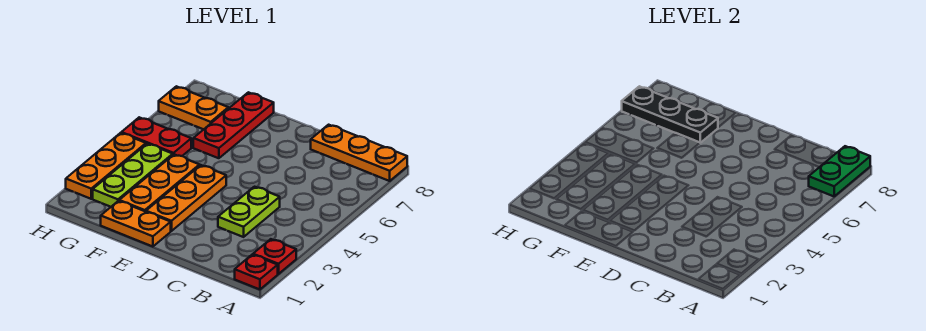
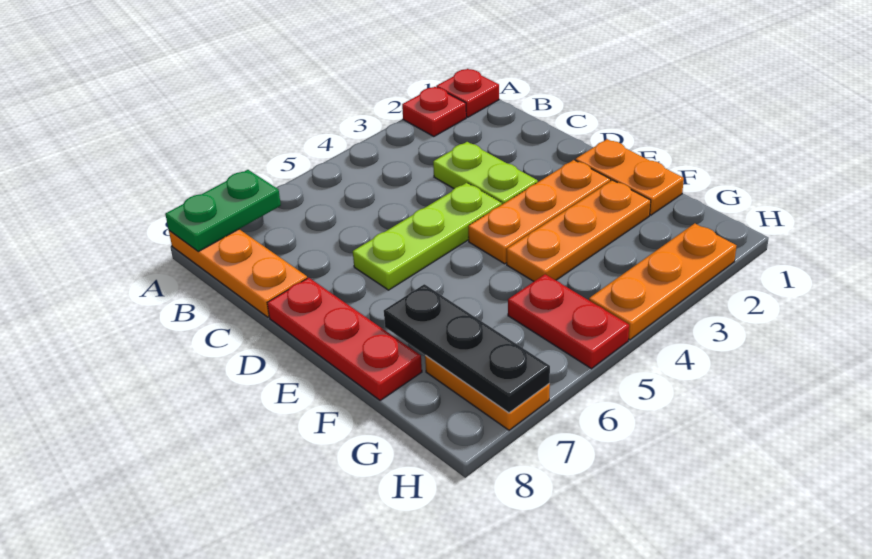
lime 1x2 plate [218,187,280,237] -> lime 1x2 plate turned to [433,142,538,204]
red 1x3 plate [193,92,274,158] -> red 1x3 plate turned to [267,278,422,401]
lime 1x3 plate [93,144,173,207] -> lime 1x3 plate moved to [353,183,502,290]

